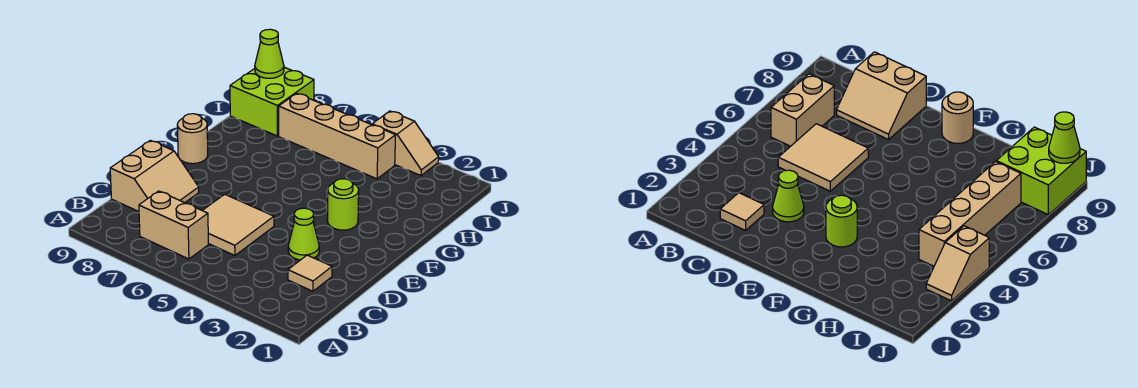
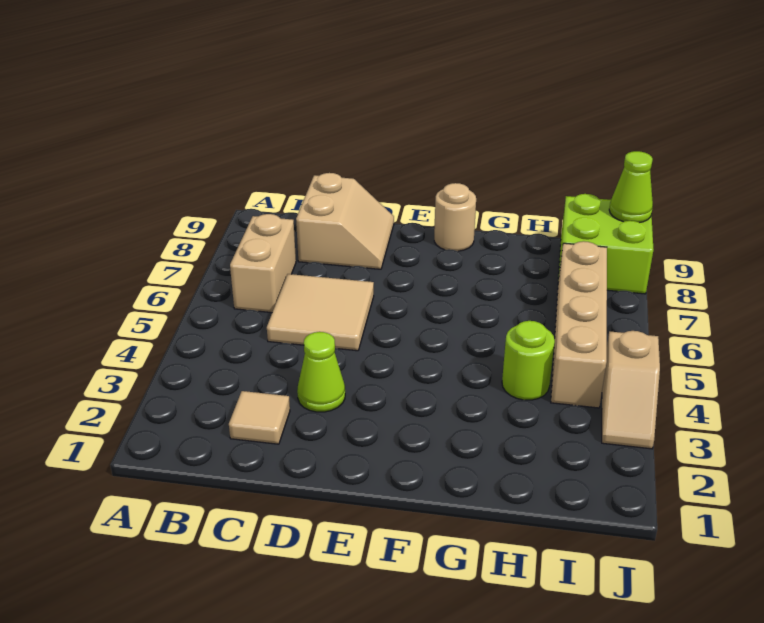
tan 2x2 slope [110,140,199,212] -> tan 2x2 slope turned to [296,173,394,269]
lime 1x1 round brick [327,179,359,230] -> lime 1x1 round brick moved to [502,321,555,400]

